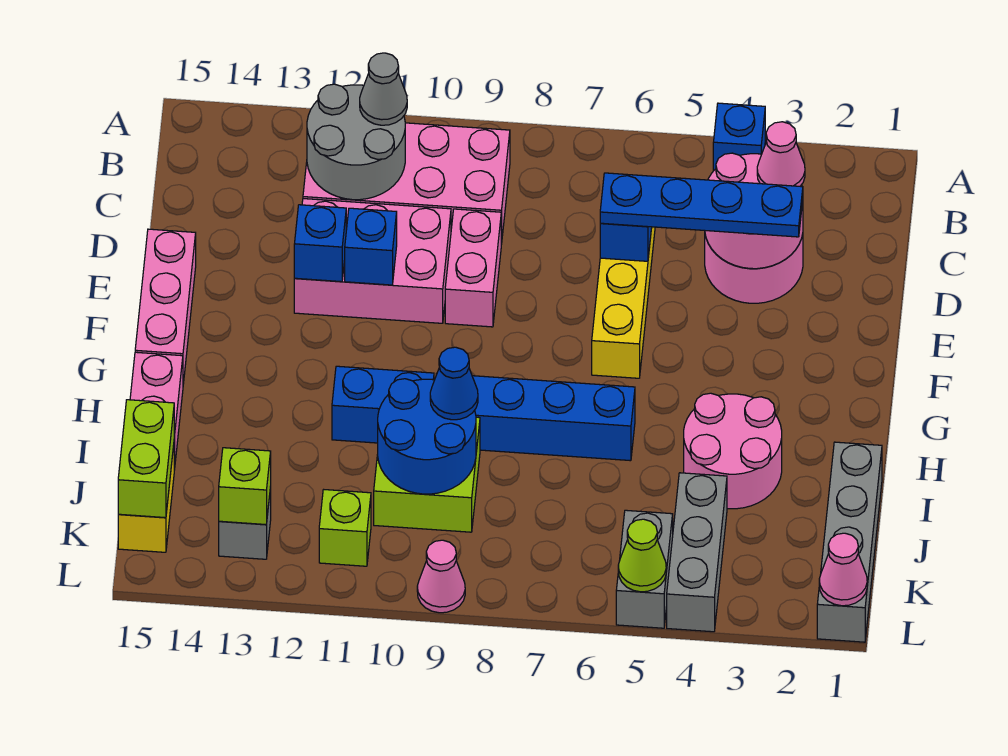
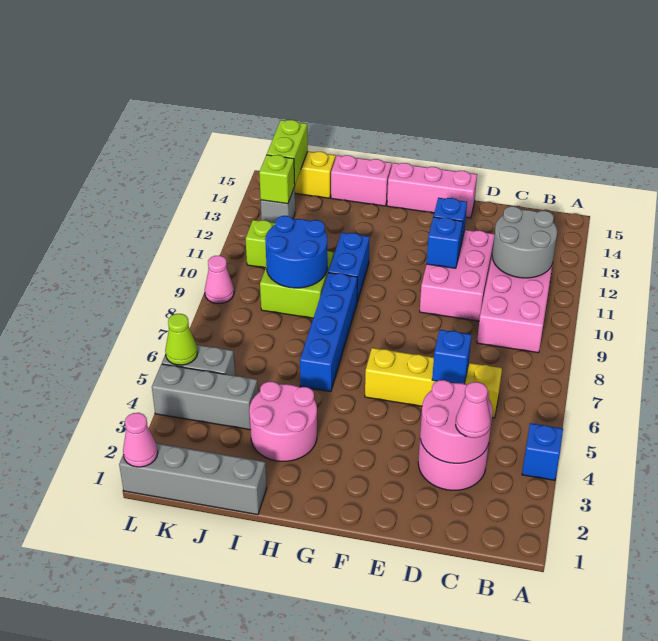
grey 1x1 cone [360,53,407,125] -> none
blue 1x4 plate [600,173,803,237] -> none
pink 1x2 brick [445,209,501,327] -> none
blue 1x1 cone [430,347,478,420] -> none
lime 1x2 brick [118,400,174,518] -> lime 1x2 brick turned to [267,120,308,184]

